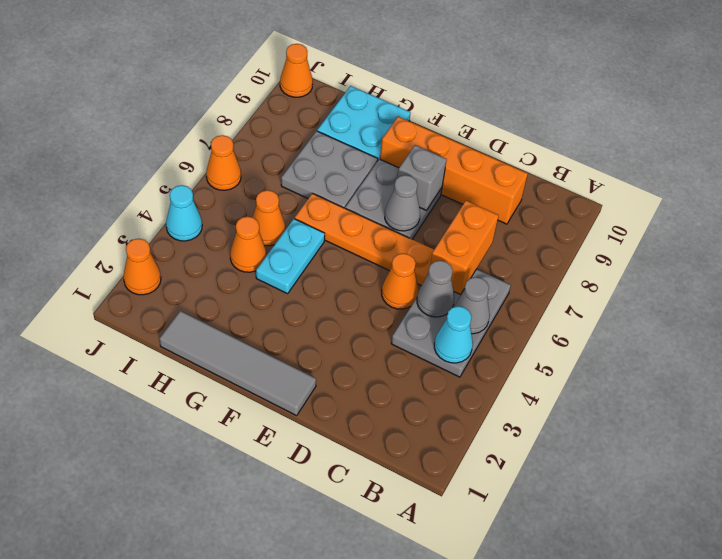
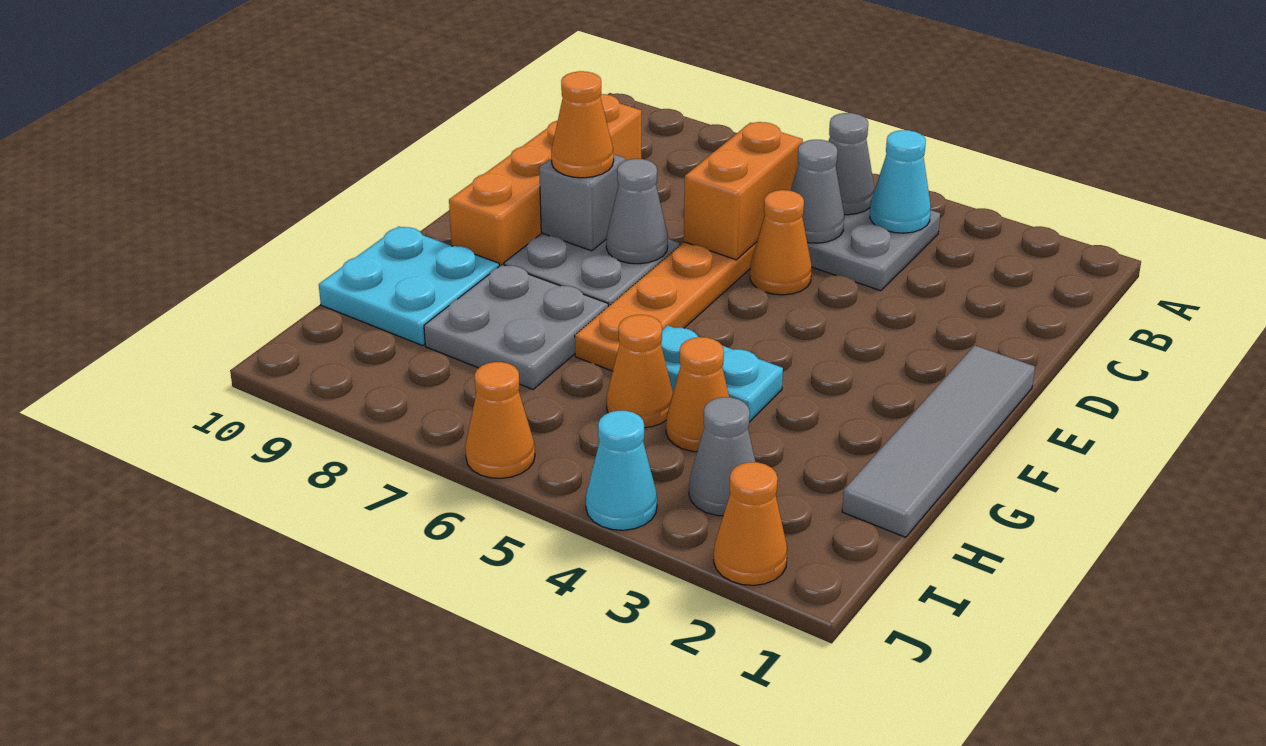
orange 1x2 brick [430,201,499,295] -> orange 1x2 brick turned to [684,122,803,260]
none -> grey 1x1 cone [689,397,755,516]
orange 1x1 cone [280,44,313,97] -> orange 1x1 cone moved to [551,71,614,178]

